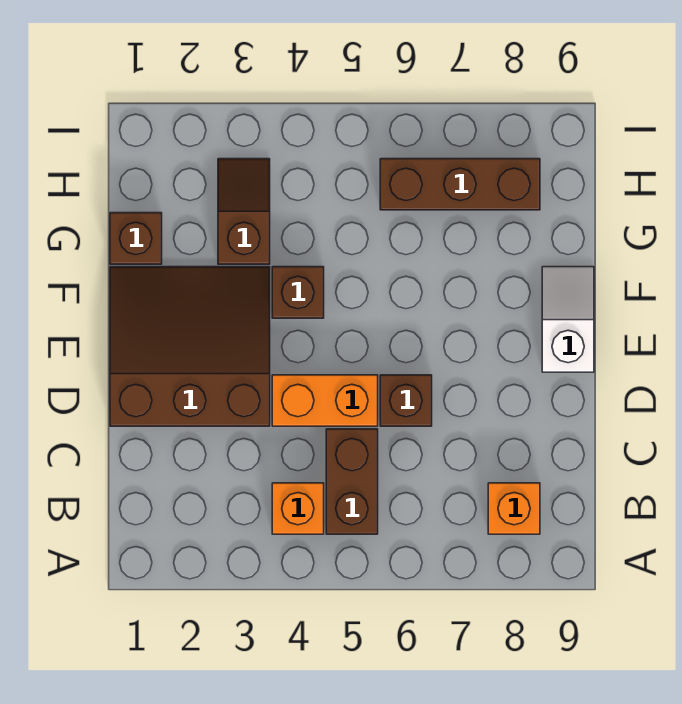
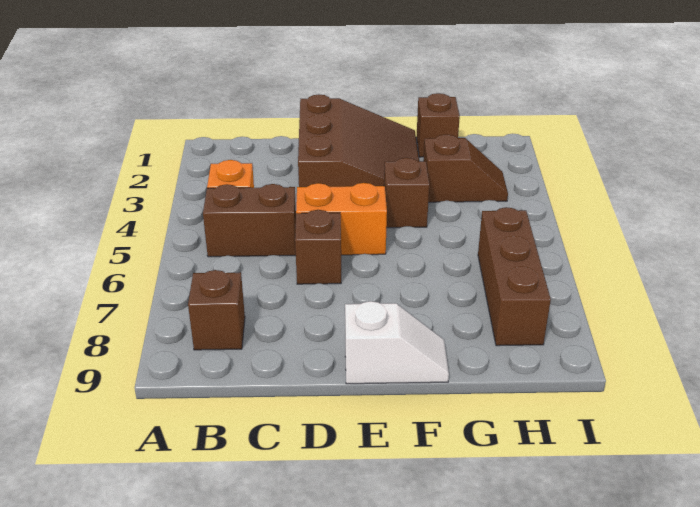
orange 1x1 brick [488,483,540,534] -> brown 1x1 brick [188,270,245,350]
orange 1x2 brick [272,375,378,426] -> orange 1x2 brick turned to [296,183,387,255]

